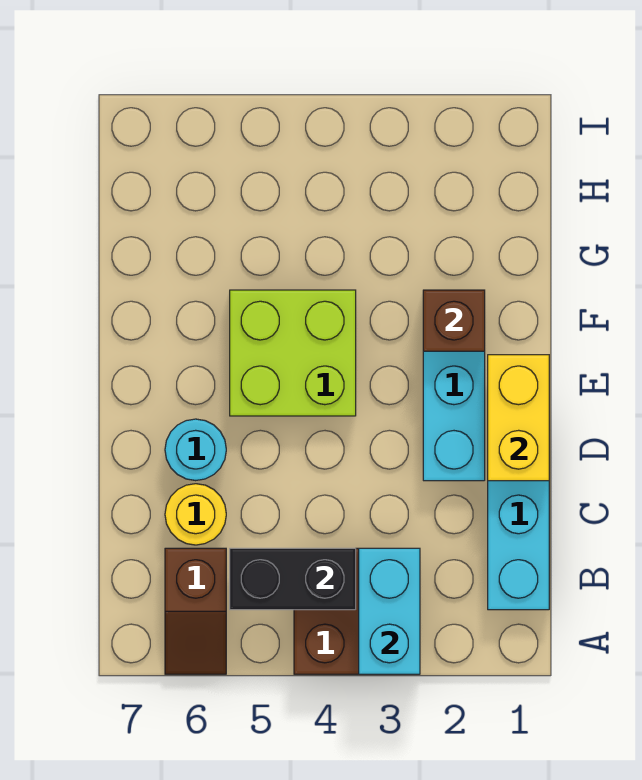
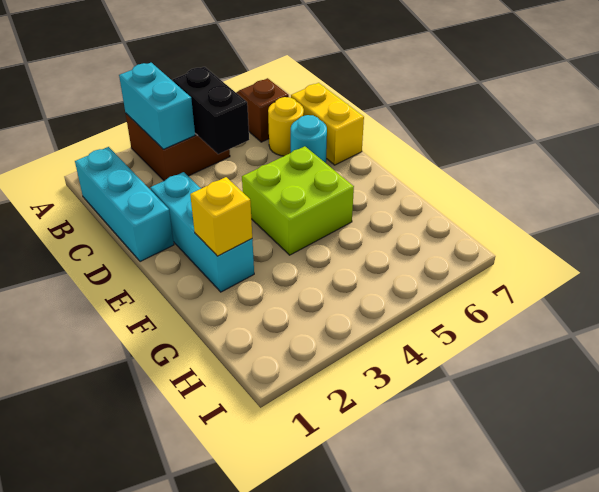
black 1x2 brick [230,548,356,610] -> black 1x2 brick turned to [173,67,249,154]
yellow 1x2 brick [488,355,549,481] -> yellow 1x2 brick moved to [291,83,364,165]
brown 1x1 brick [423,290,485,351] -> yellow 1x1 brick [190,177,252,256]

